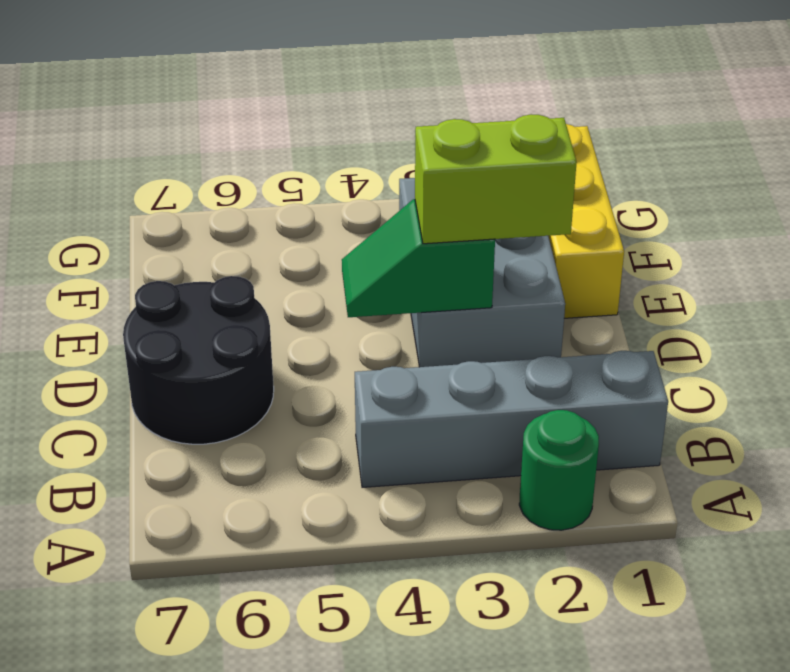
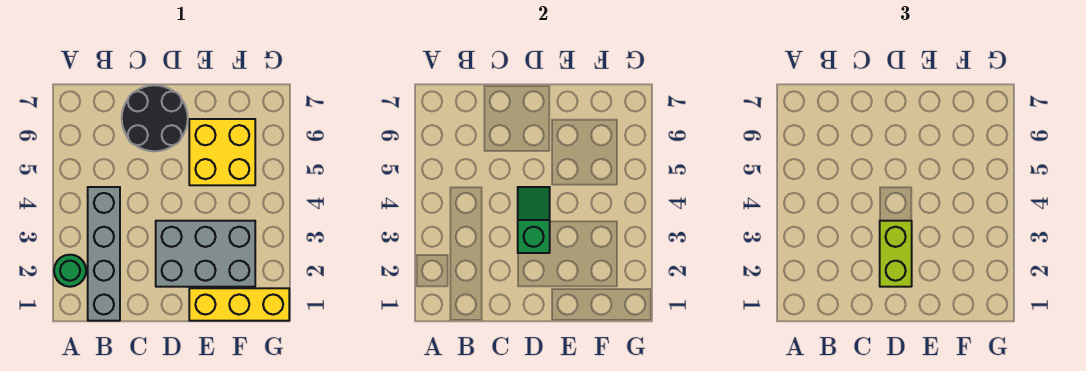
none -> yellow 2x2 brick [189,119,255,185]

